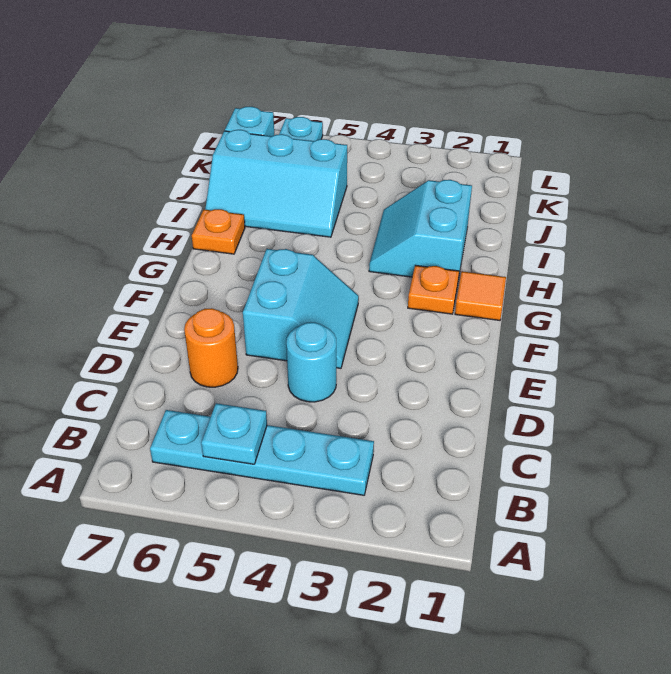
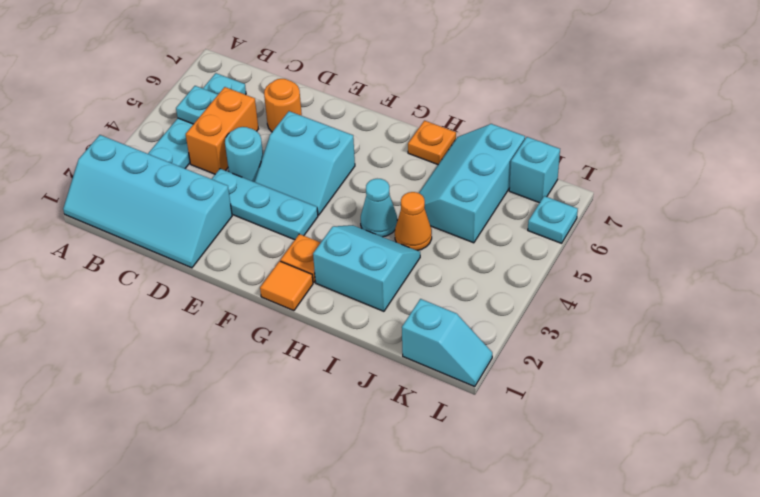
none -> cyan 2x4 slope [63,135,232,268]
none -> orange 1x2 brick [186,87,258,174]
none -> cyan 1x3 plate [212,169,318,240]
none -> cyan 1x1 cone [361,179,397,237]
none -> orange 1x1 cone [395,192,432,251]
none -> cyan 1x2 slope [402,299,492,387]

